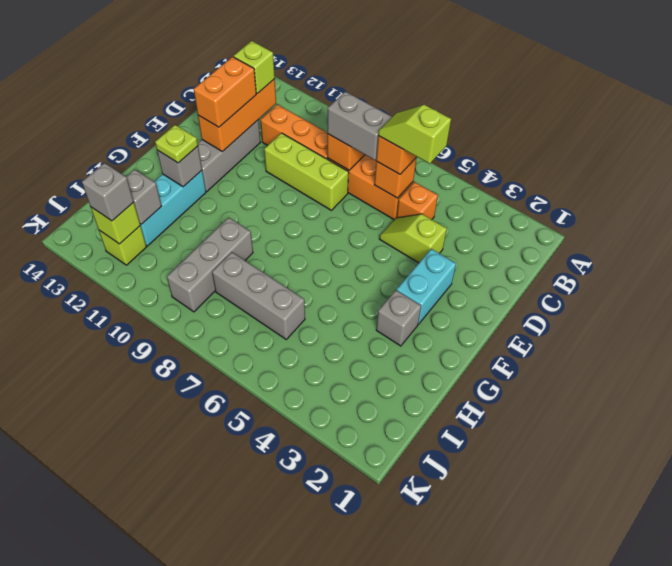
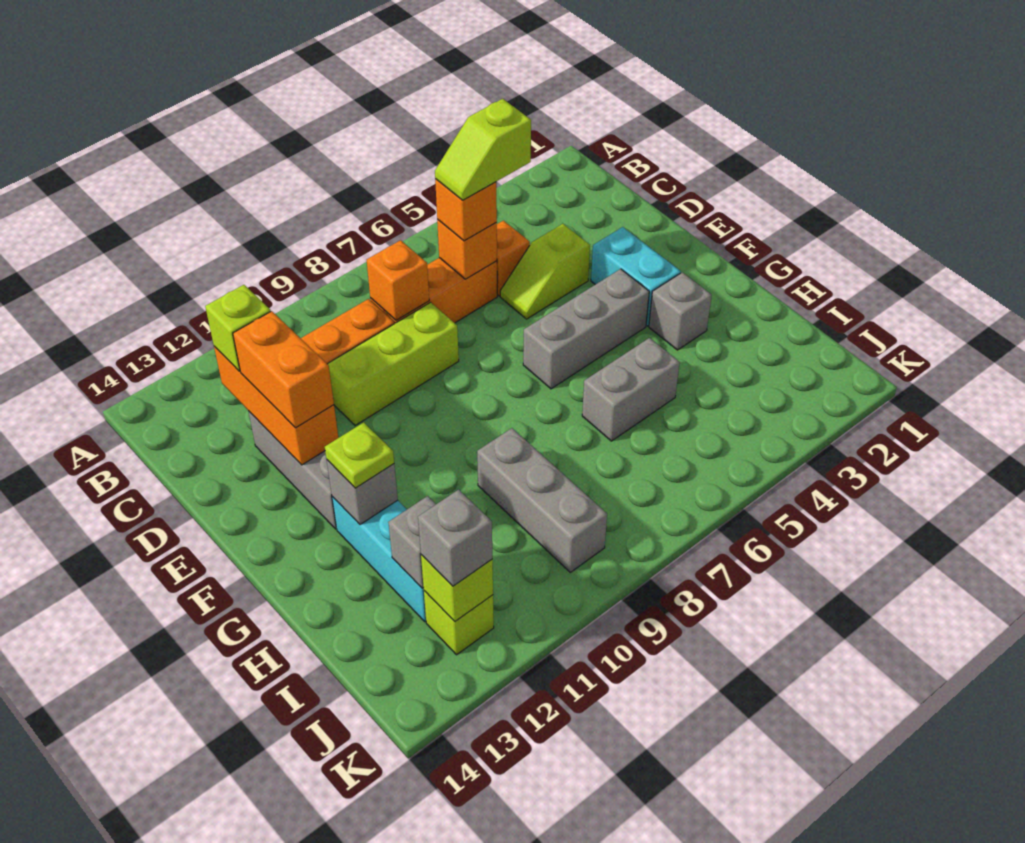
grey 1x2 brick [327,91,392,160] -> grey 1x2 brick moved to [582,338,680,441]
grey 1x3 brick [212,252,305,339] -> grey 1x3 brick moved to [523,269,649,389]

